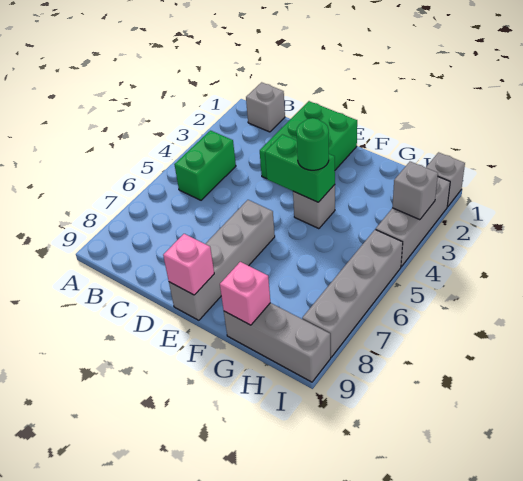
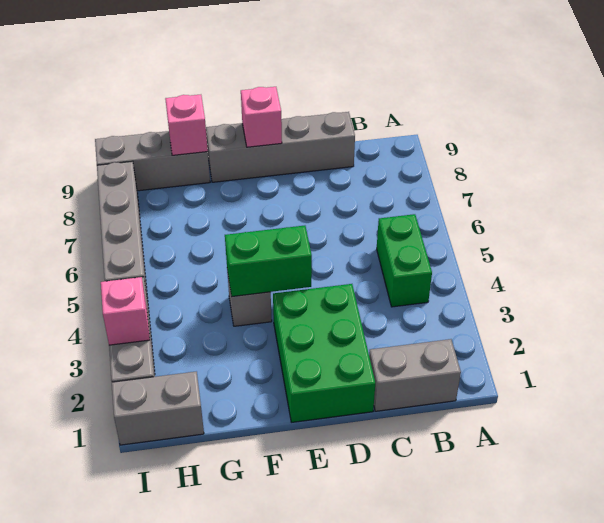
grey 1x1 brick [246,82,285,132] -> grey 1x2 brick [369,339,461,411]
grey 1x4 brick [169,200,275,320] -> grey 1x4 brick turned to [206,112,355,182]
green 1x1 round brick [296,118,329,170] -> none
grey 1x1 brick [426,152,465,207] -> grey 1x2 brick [112,372,204,445]
grey 1x1 brick [392,162,438,220] -> pink 1x1 brick [101,277,150,345]

